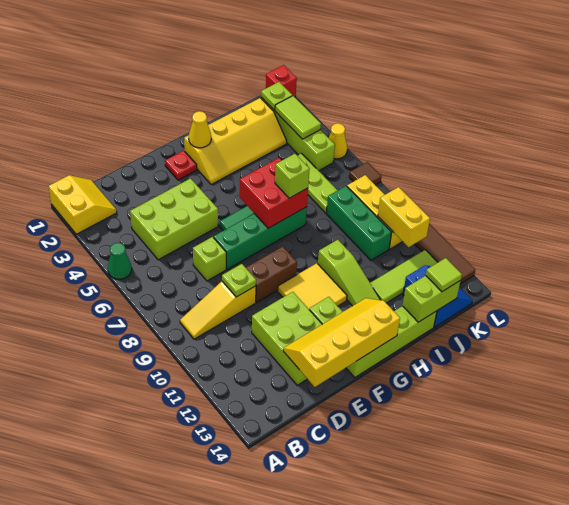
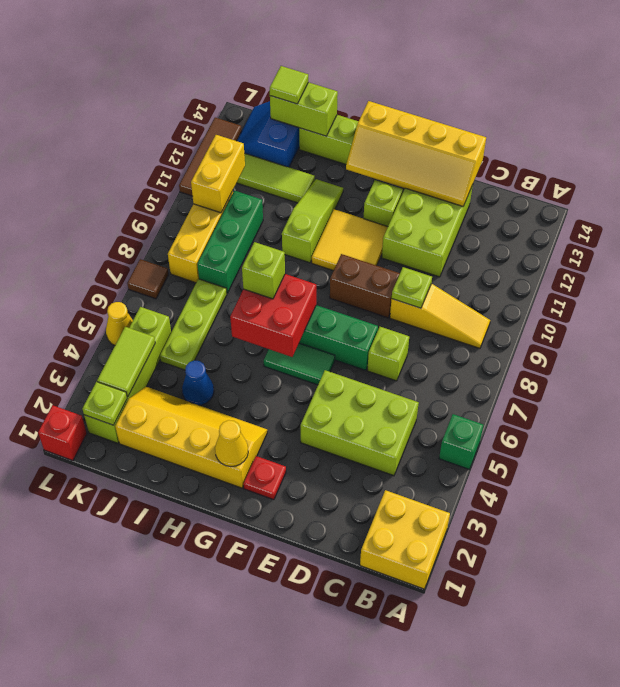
yellow 2x2 slope [49,175,117,234] -> yellow 2x2 brick [360,490,450,589]
green 1x1 cone [108,243,132,279] -> green 1x1 brick [439,414,483,469]
none -> blue 1x1 cone [182,360,214,405]

